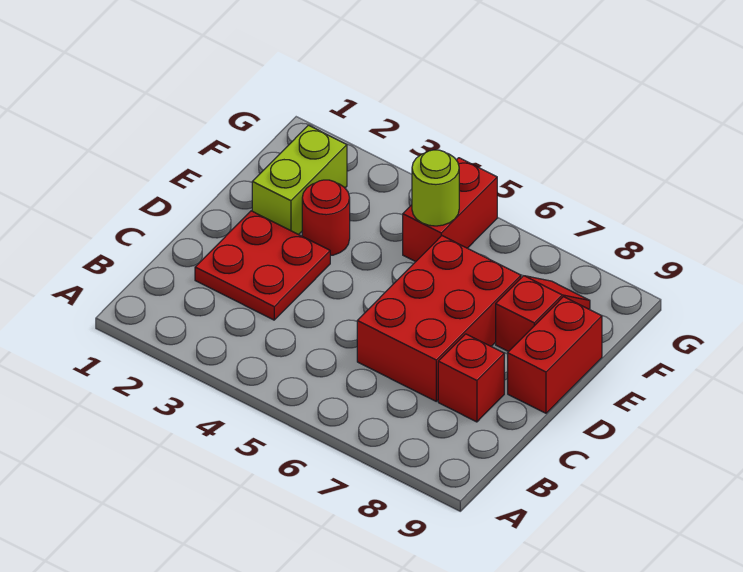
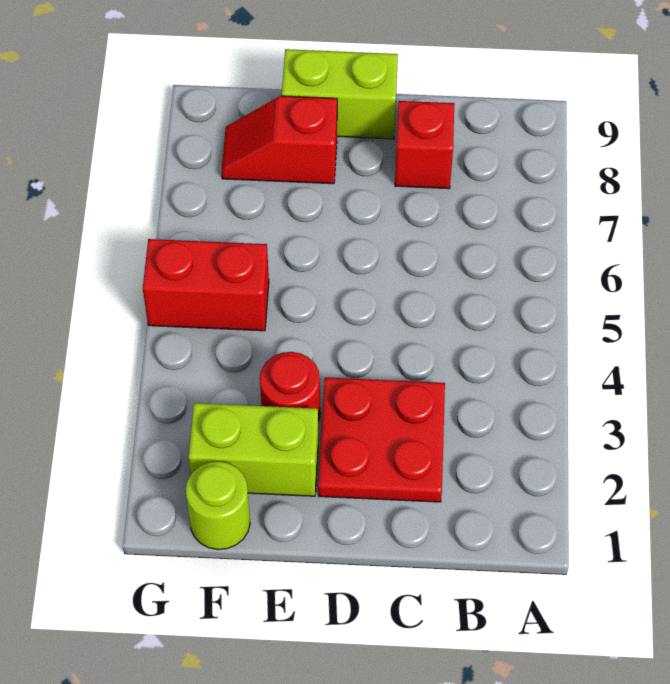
red 2x3 brick [357,236,521,401] -> none
red 1x2 brick [508,297,602,413] -> lime 1x2 brick [282,49,398,139]
lime 1x1 round brick [412,150,459,226] -> lime 1x1 round brick moved to [186,462,250,550]

